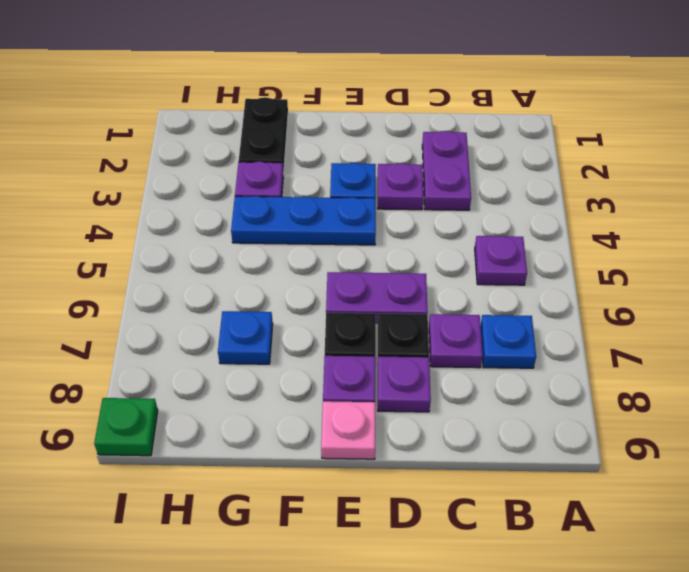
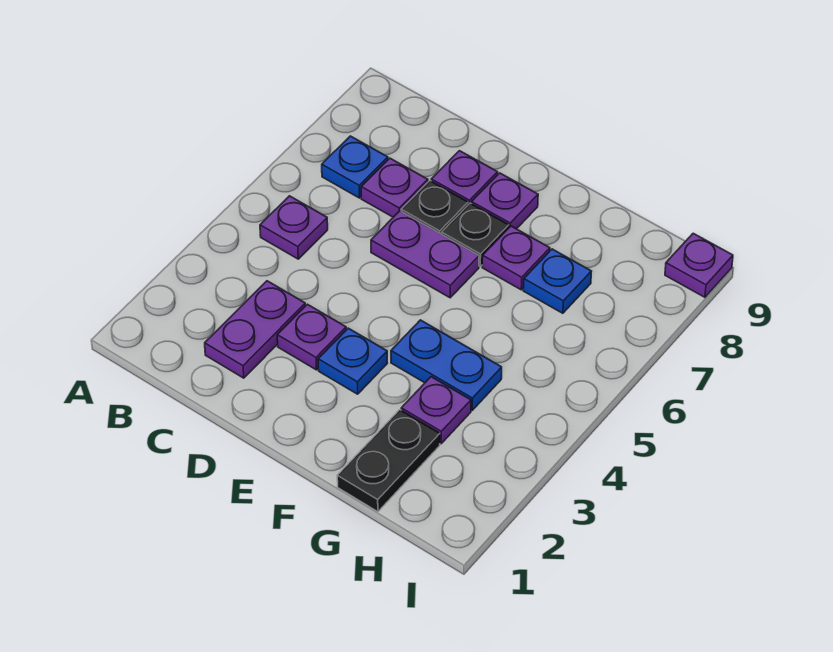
blue 1x3 plate [231,196,376,245] -> blue 1x2 plate [391,320,502,410]
pink 1x1 plate [321,401,375,459] -> none
none -> purple 1x1 plate [482,226,550,290]
green 1x1 plate [94,398,158,456] -> purple 1x1 plate [665,233,733,297]

